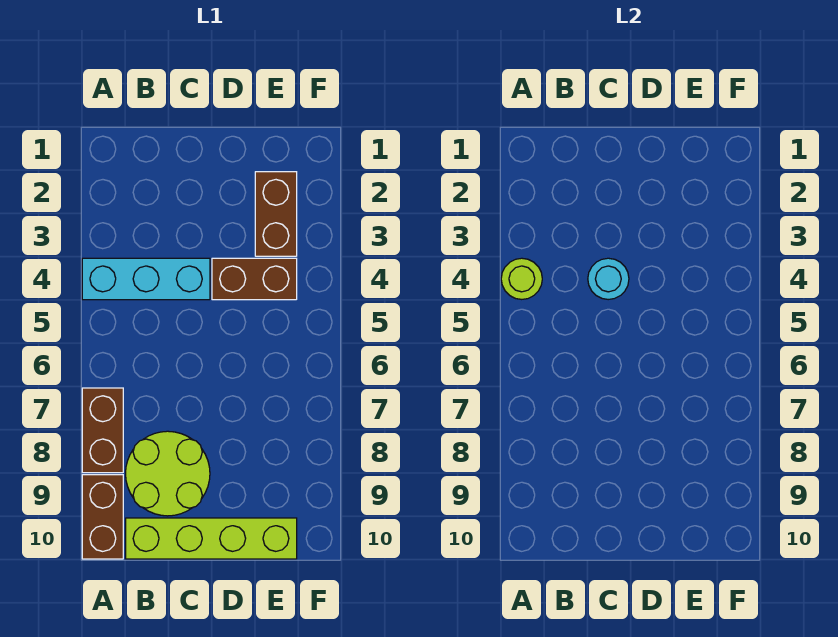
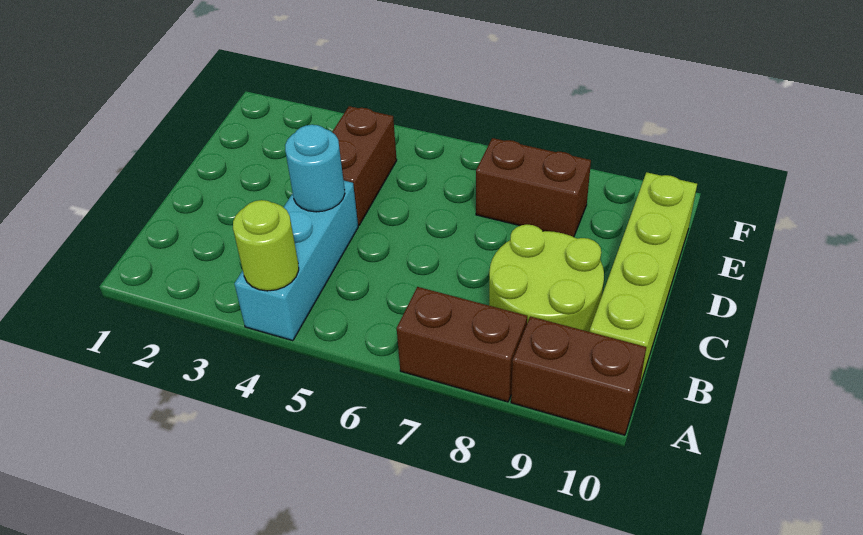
brown 1x2 brick [255,172,297,256] -> brown 1x2 brick moved to [476,138,591,237]

